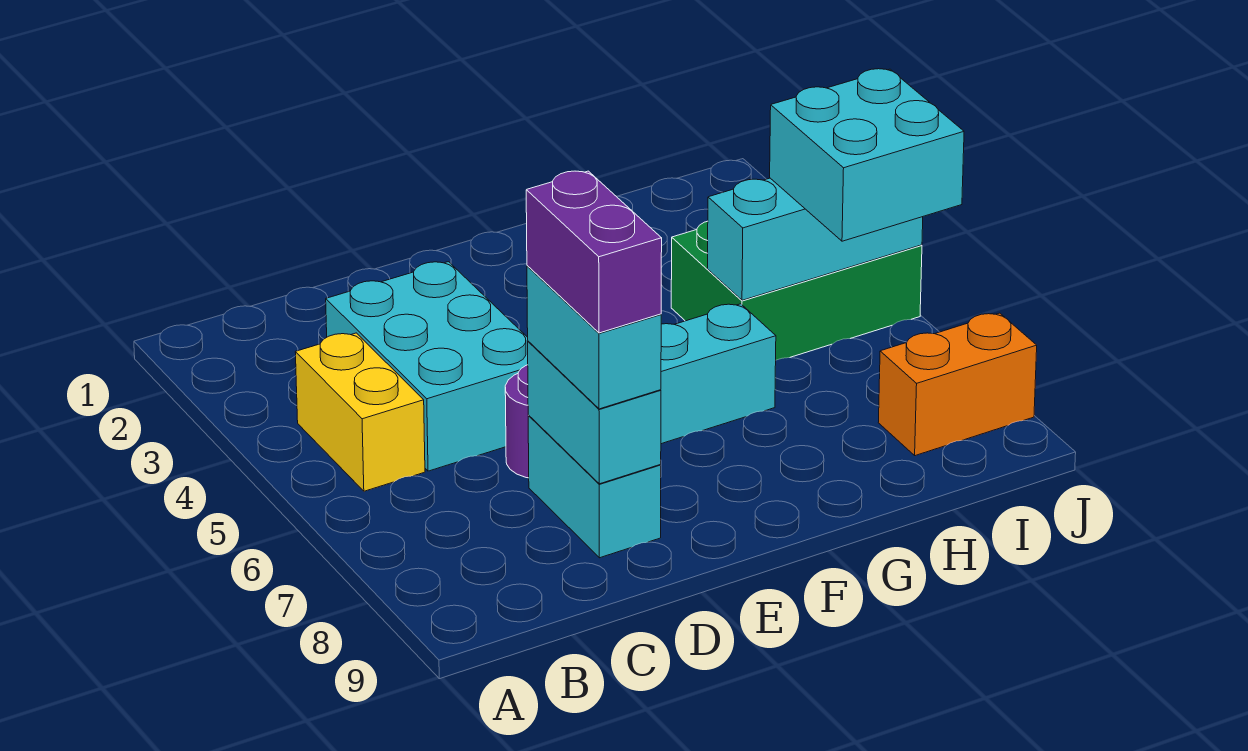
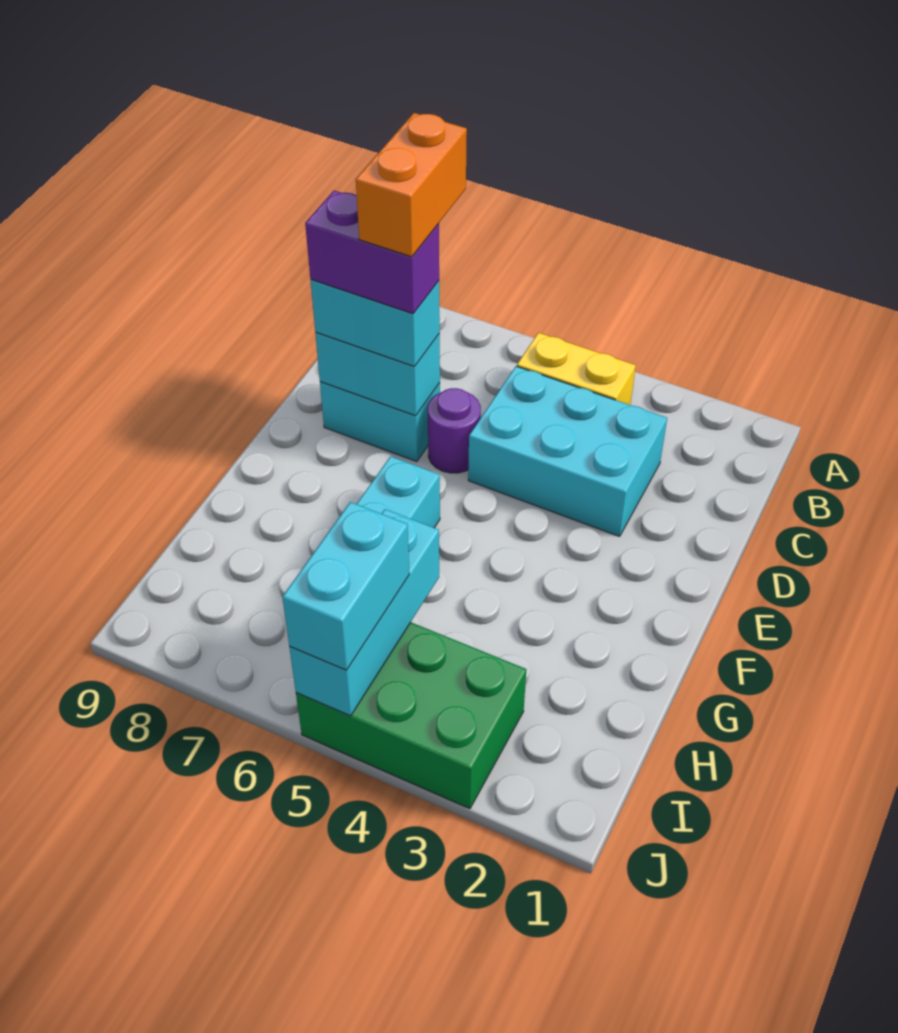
green 2x3 brick [671,221,922,360] -> green 2x3 brick turned to [296,622,526,809]
cyan 2x2 brick [770,69,964,241] -> cyan 1x2 brick [282,502,409,670]
orange 1x2 brick [878,313,1037,456] -> orange 1x2 brick moved to [356,113,467,257]

